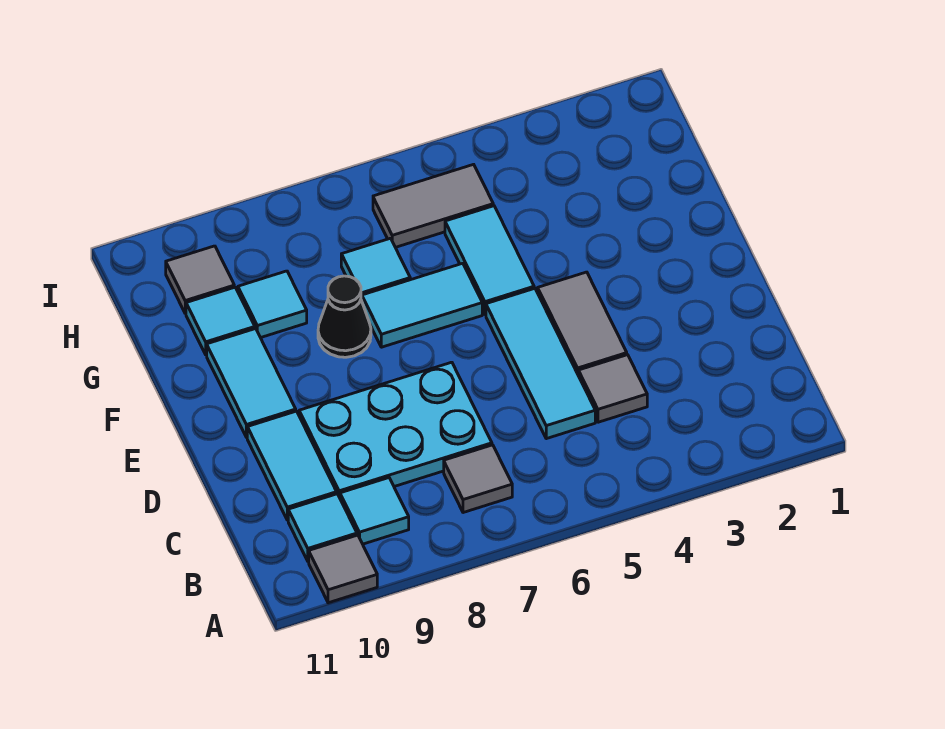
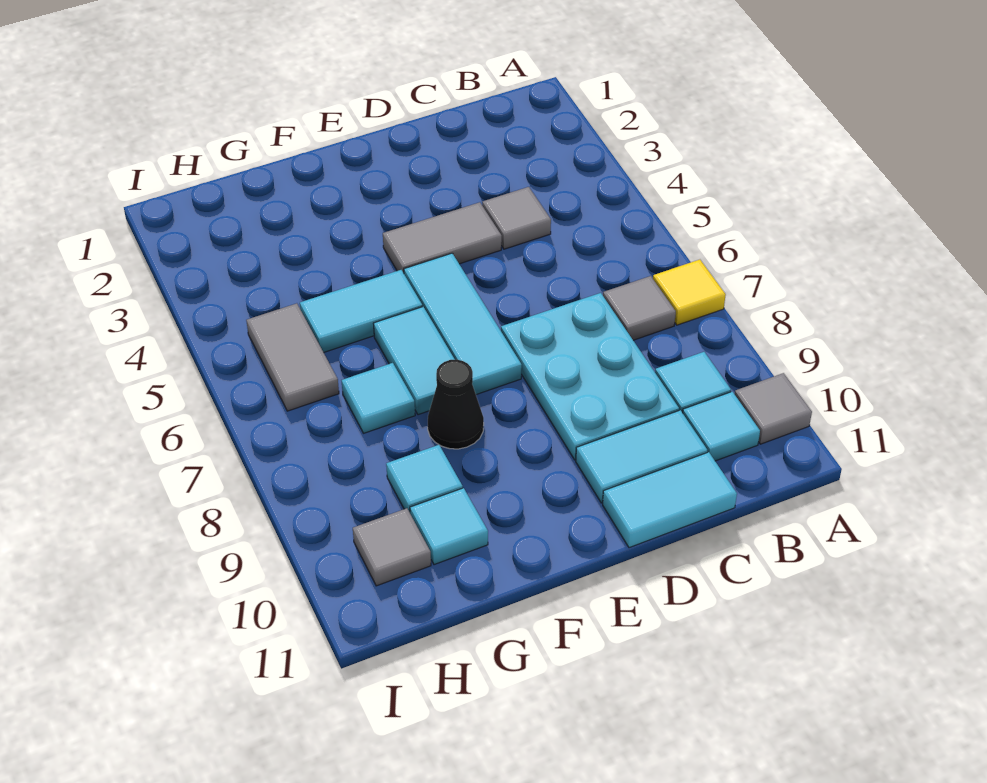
none -> yellow 1x1 tile [653,260,726,325]
cyan 1x3 tile [486,288,595,439] -> cyan 1x3 tile turned to [404,253,522,395]
cyan 1x2 tile [207,329,296,437] -> cyan 1x2 tile moved to [603,452,737,548]

